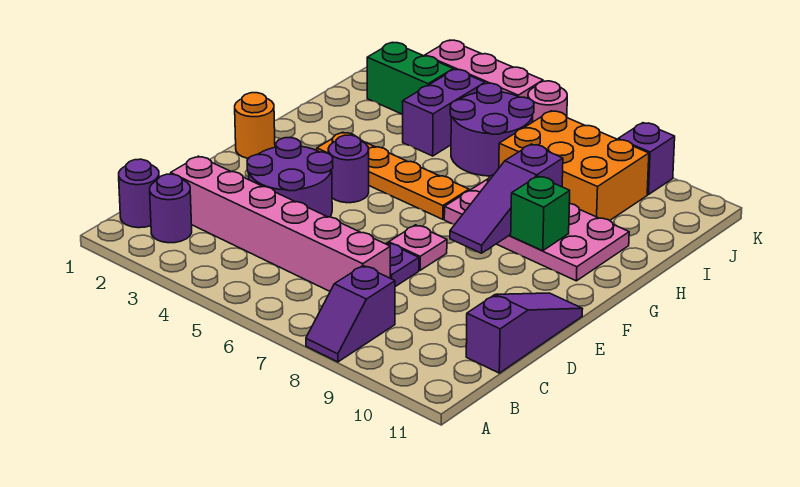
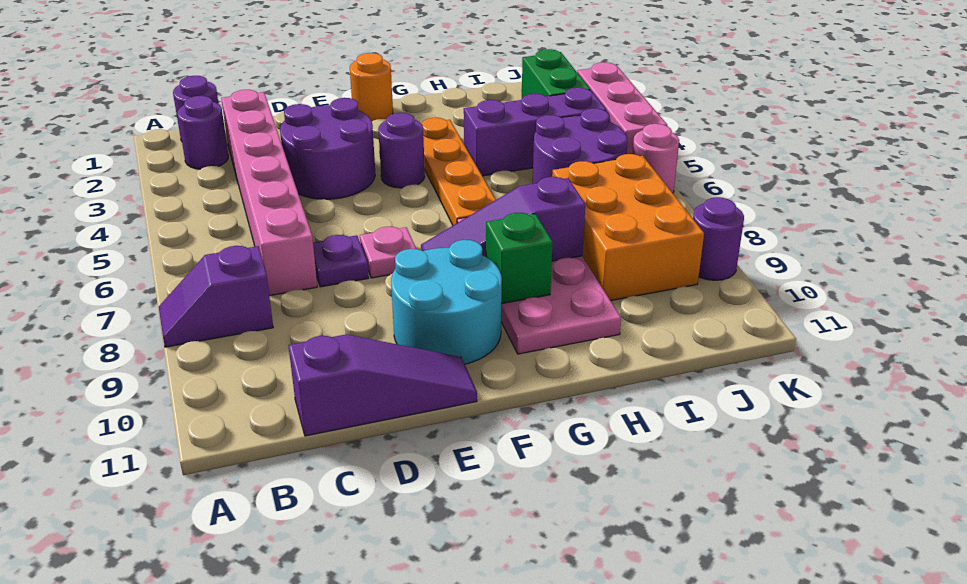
none -> cyan 2x2 round brick [391,240,502,364]
purple 1x2 brick [402,70,485,156] -> purple 1x3 brick [464,88,606,176]
purple 1x1 brick [618,123,675,195] -> purple 1x1 round brick [693,197,744,280]

